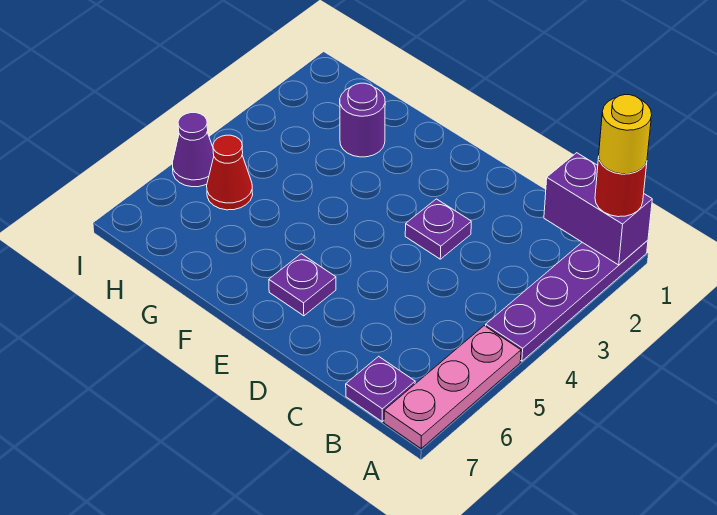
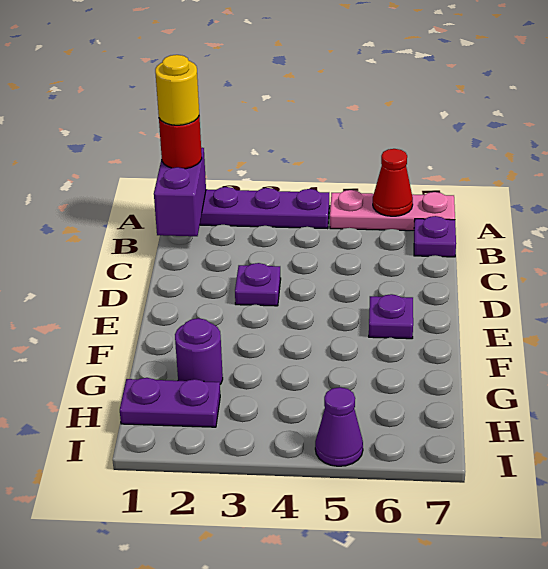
none -> purple 1x2 plate [120,378,220,427]
red 1x1 cone [207,135,253,210] -> red 1x1 cone moved to [373,149,413,216]

